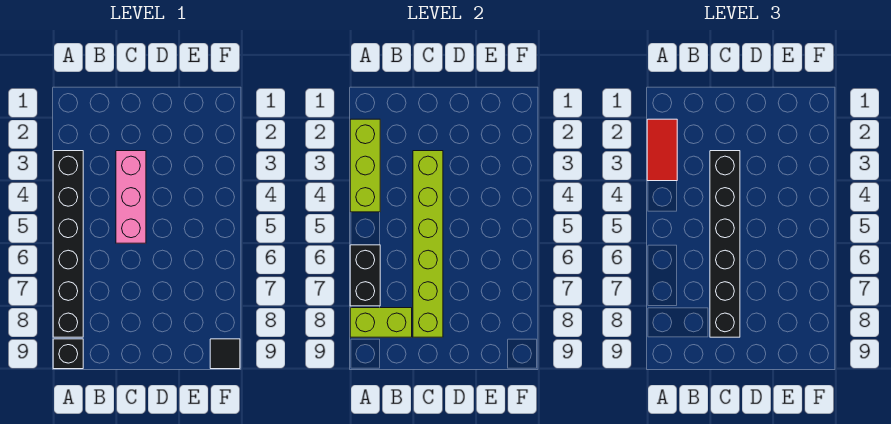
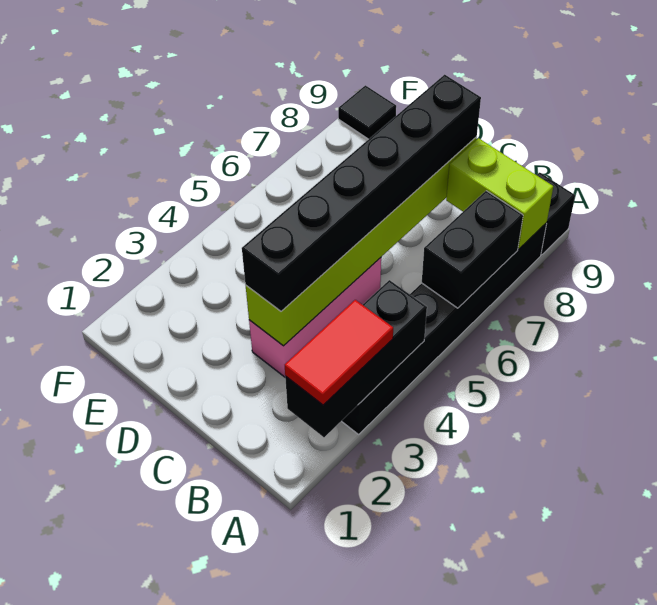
lime 1x3 brick [350,119,380,212] -> black 1x3 brick [285,280,427,437]

